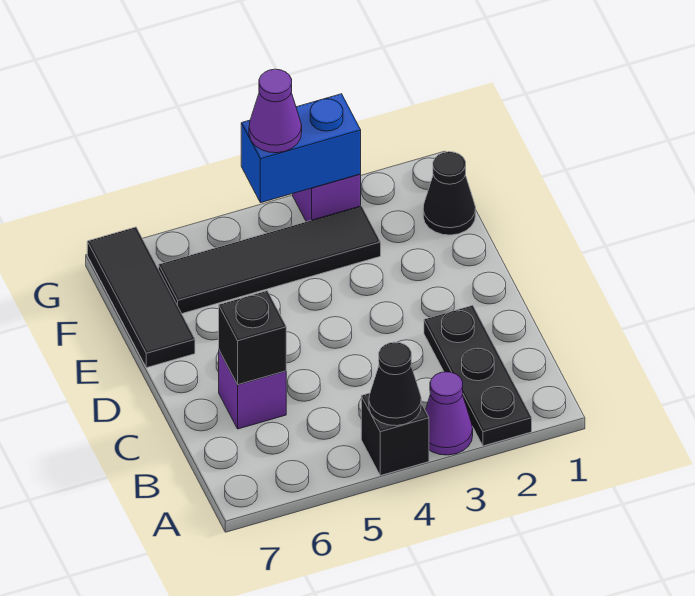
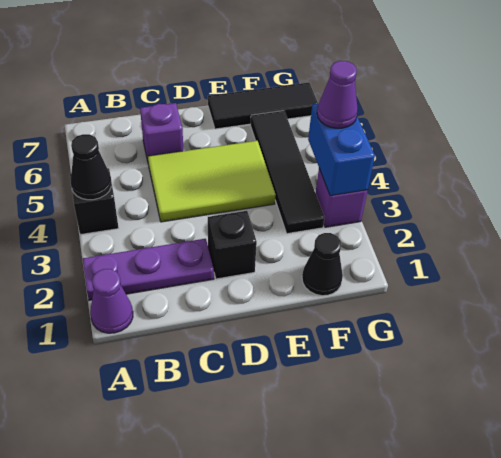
black 1x3 plate [424,305,532,446] -> purple 1x3 plate [83,239,214,300]
purple 1x1 cone [425,372,473,455] -> purple 1x1 cone moved to [90,269,133,333]
none -> lime 2x3 tile [148,141,276,222]
black 1x1 brick [219,291,286,385] -> black 1x1 brick moved to [208,211,257,279]

